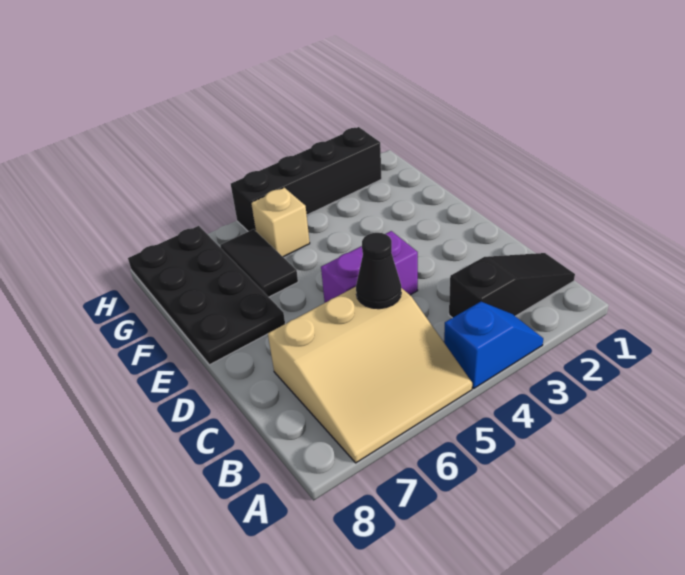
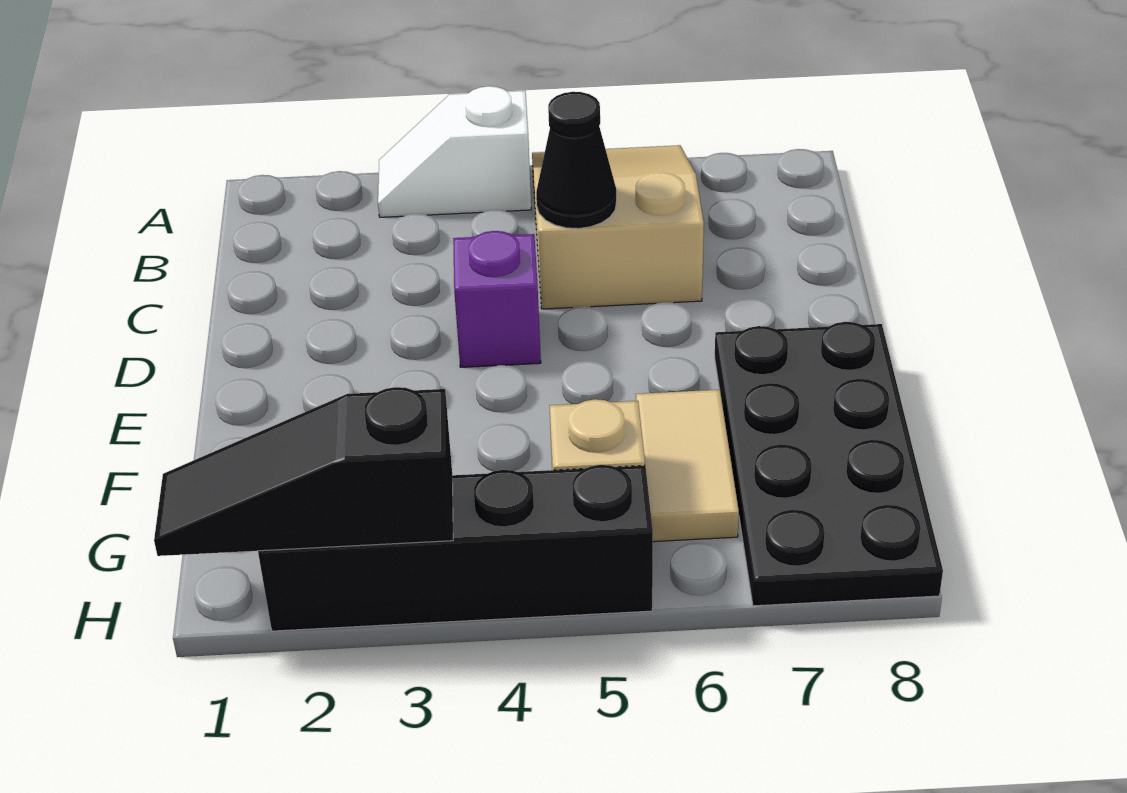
blue 1x2 slope [444,302,543,388] -> white 1x2 slope [378,86,531,217]
tan 3x3 slope [268,287,472,463] -> tan 2x3 slope [532,145,704,309]
black 1x3 slope [449,253,575,318] -> black 1x3 slope moved to [154,387,453,556]
purple 1x2 brick [321,231,418,303] -> purple 1x1 brick [453,231,541,367]
black 1x2 tile [220,229,298,297] -> tan 1x2 tile [636,390,739,542]

